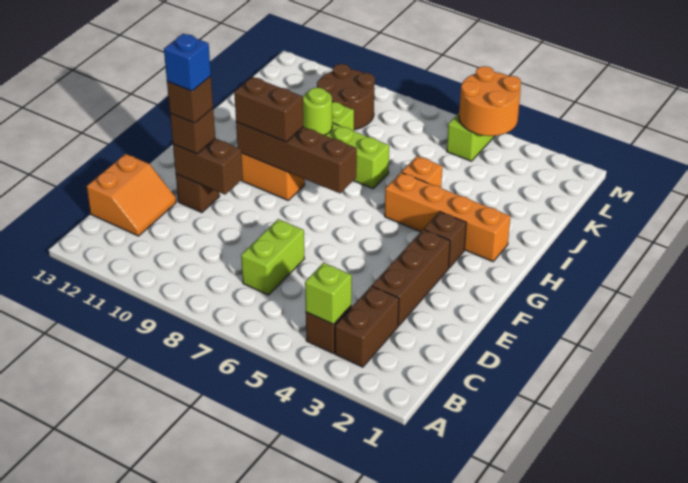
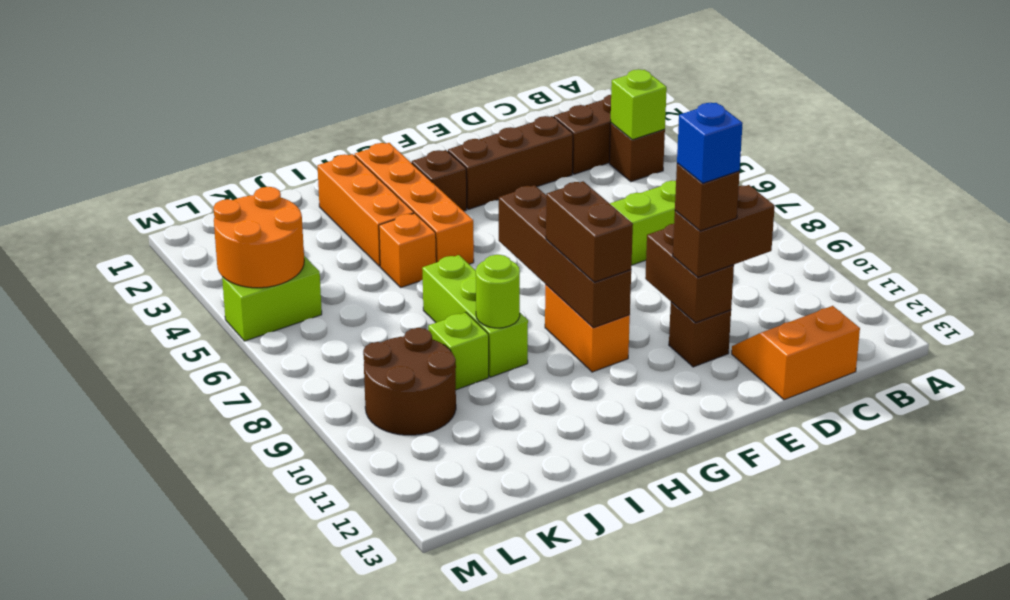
brown 1x1 brick [170,108,215,154] -> brown 1x2 brick [673,185,775,277]
none -> orange 1x3 brick [318,154,414,267]

